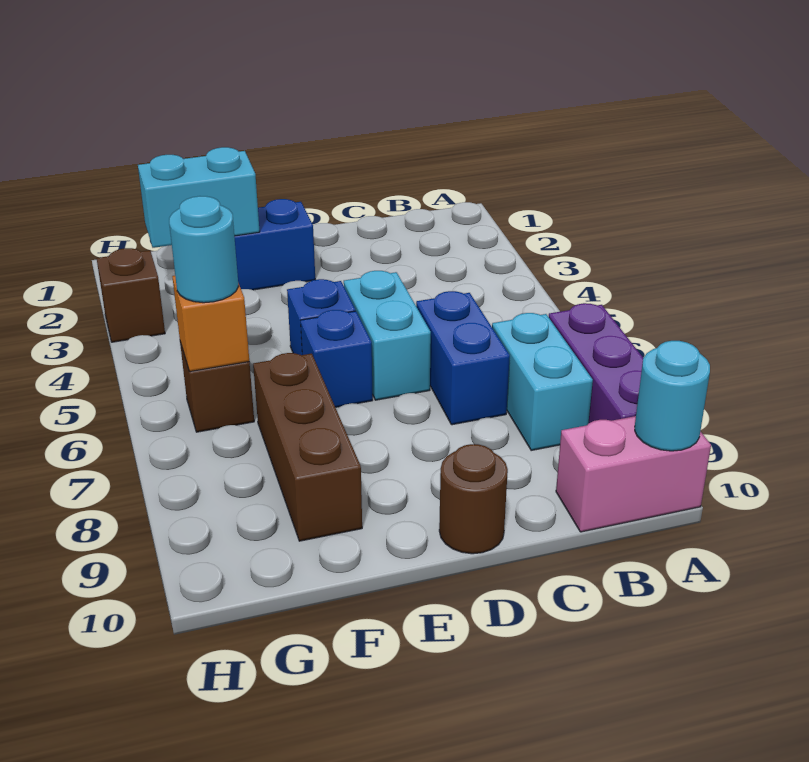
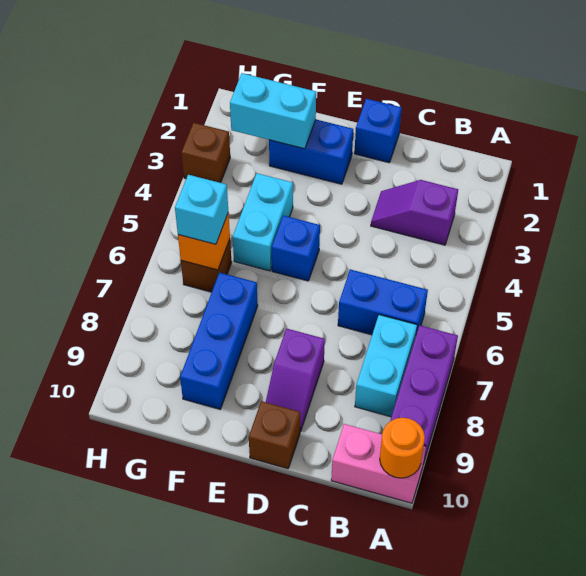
cyan 1x1 round brick [635,341,710,451] -> orange 1x1 round brick [380,418,425,478]
none -> purple 1x2 slope [371,180,458,245]
blue 1x2 brick [416,291,510,425] -> blue 1x2 brick turned to [338,269,428,335]
cyan 1x2 brick [344,271,431,400] -> cyan 1x2 brick moved to [233,173,293,271]
none -> purple 1x2 slope [266,329,325,431]
brown 1x1 round brick [439,444,508,554] -> brown 1x1 brick [249,401,300,469]
blue 1x1 brick [301,310,373,407] -> blue 1x1 brick moved to [354,99,402,163]
brown 1x3 brick [253,353,362,541] -> blue 1x3 brick [180,273,258,409]
cyan 1x1 round brick [169,196,238,303] -> cyan 1x1 brick [175,175,228,244]

